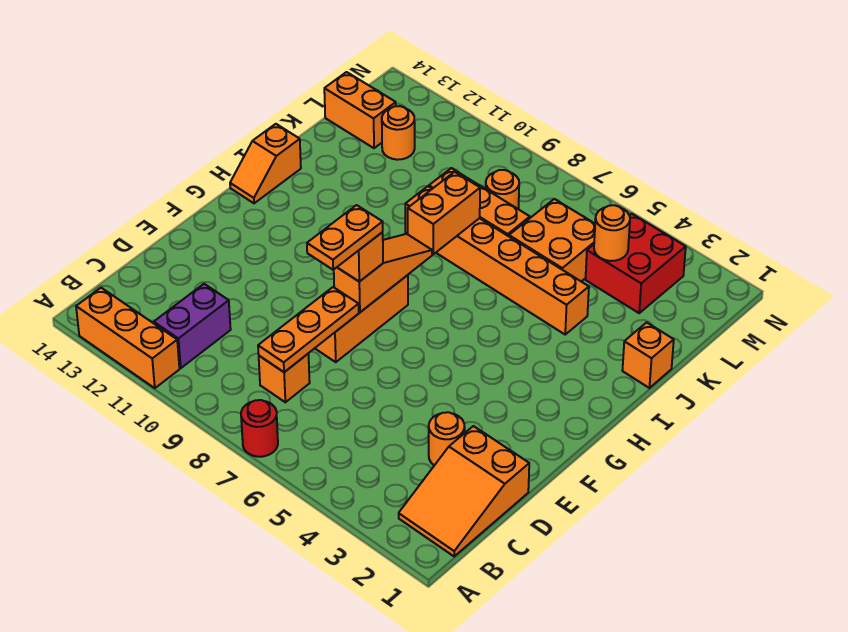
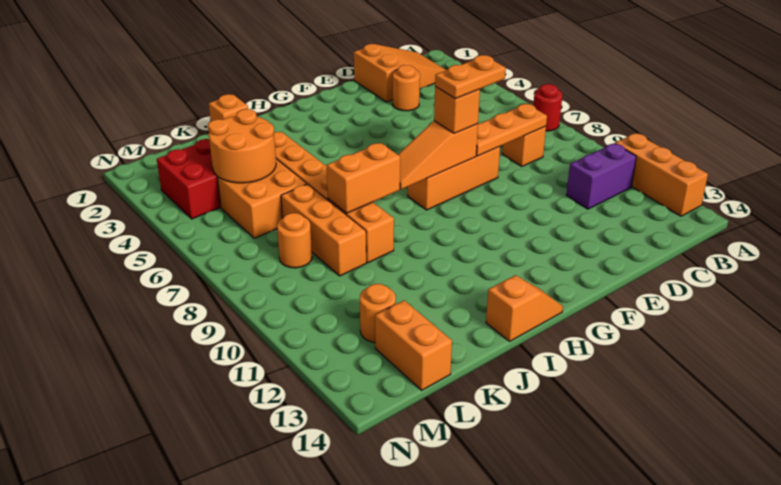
orange 1x1 round brick [594,205,630,261] -> orange 2x2 round brick [208,109,276,183]

